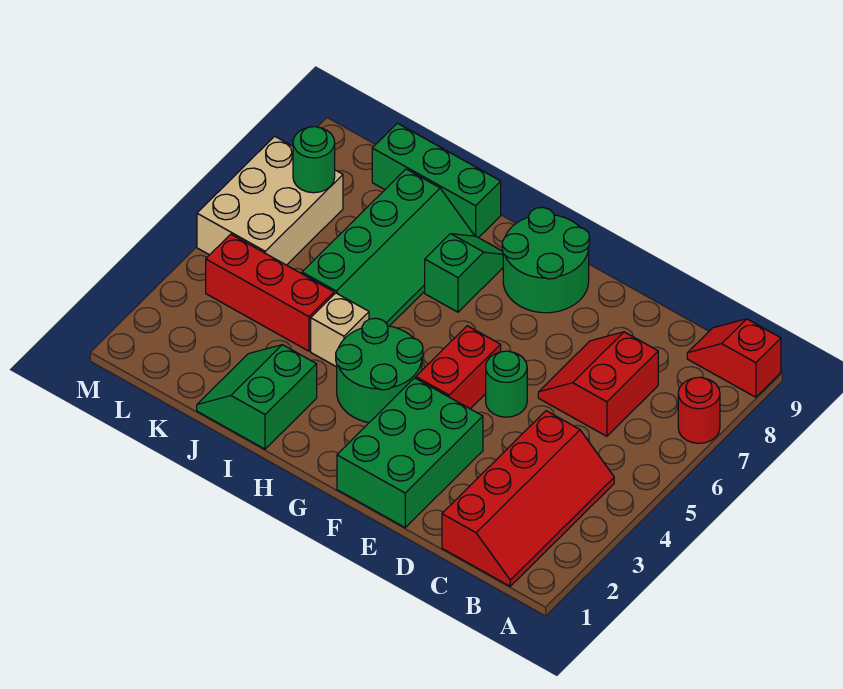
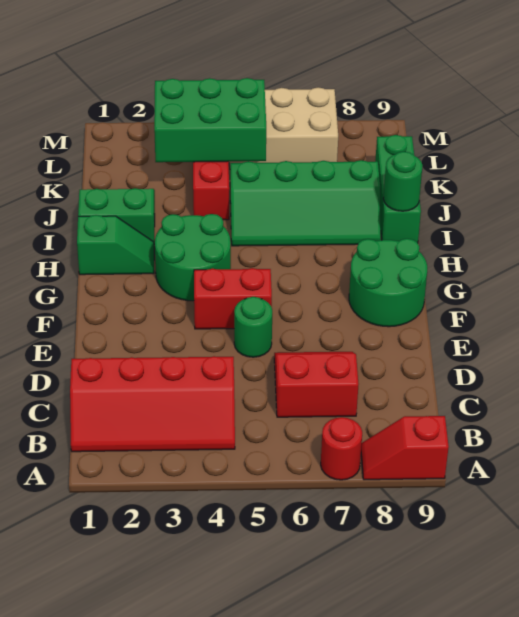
red 1x2 slope [687,319,781,397] -> red 1x2 slope turned to [361,416,449,480]
green 2x3 brick [337,378,483,527] -> green 2x3 brick moved to [154,78,266,162]
green 1x2 slope [425,234,503,312] -> green 1x2 slope moved to [77,215,154,275]
tan 1x1 brick [311,293,369,367] -> none
green 1x1 round brick [293,127,335,193] -> green 1x1 round brick moved to [383,152,423,211]

